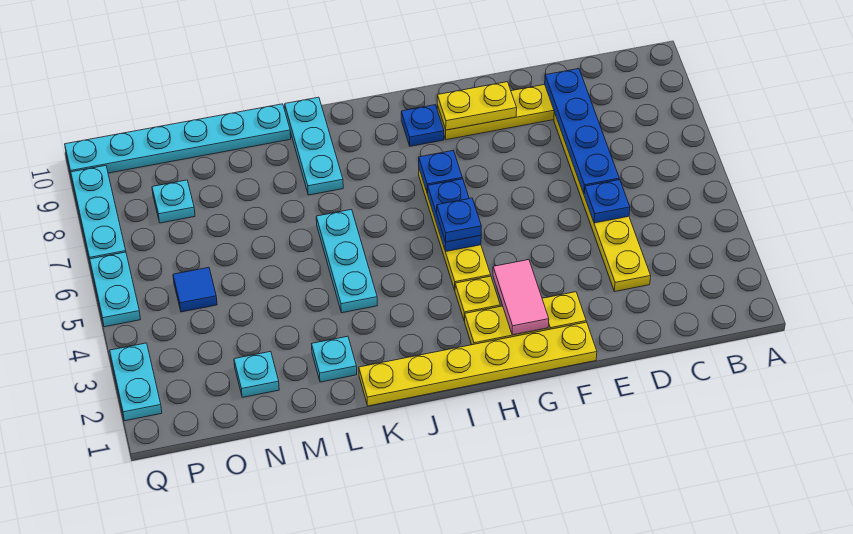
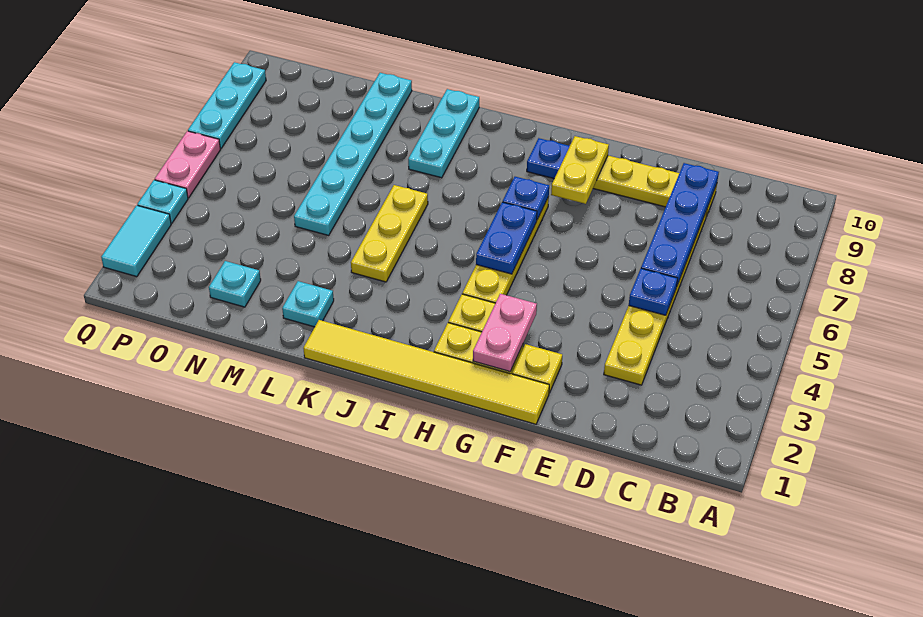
yellow 1x6 plate [359,322,597,406] -> yellow 1x6 tile [303,320,549,424]
yellow 1x2 plate [437,82,517,130] -> yellow 1x2 plate turned to [551,136,609,204]
pink 1x2 tile [493,260,549,335] -> pink 1x2 plate [473,294,537,372]
blue 1x1 plate [437,198,481,242] -> none
cyan 1x3 plate [316,210,377,313] -> yellow 1x3 plate [351,185,428,282]
cyan 1x6 plate [65,104,291,173] -> cyan 1x6 plate turned to [294,73,412,235]
blue 1x1 tile [173,267,217,312] -> none
cyan 1x1 plate [152,180,195,223] -> cyan 1x1 plate moved to [137,180,188,223]
cyan 1x2 plate [110,343,162,421] -> cyan 1x2 tile [101,205,171,277]
cyan 1x2 plate [90,252,141,327] -> pink 1x2 plate [155,131,221,198]

